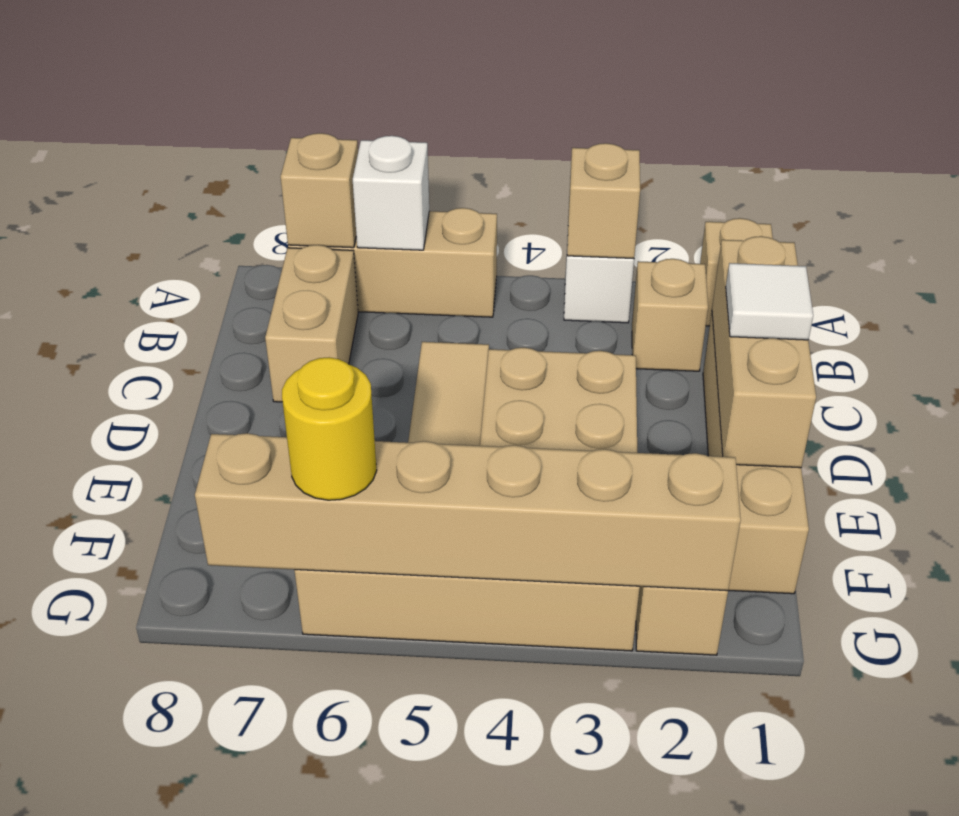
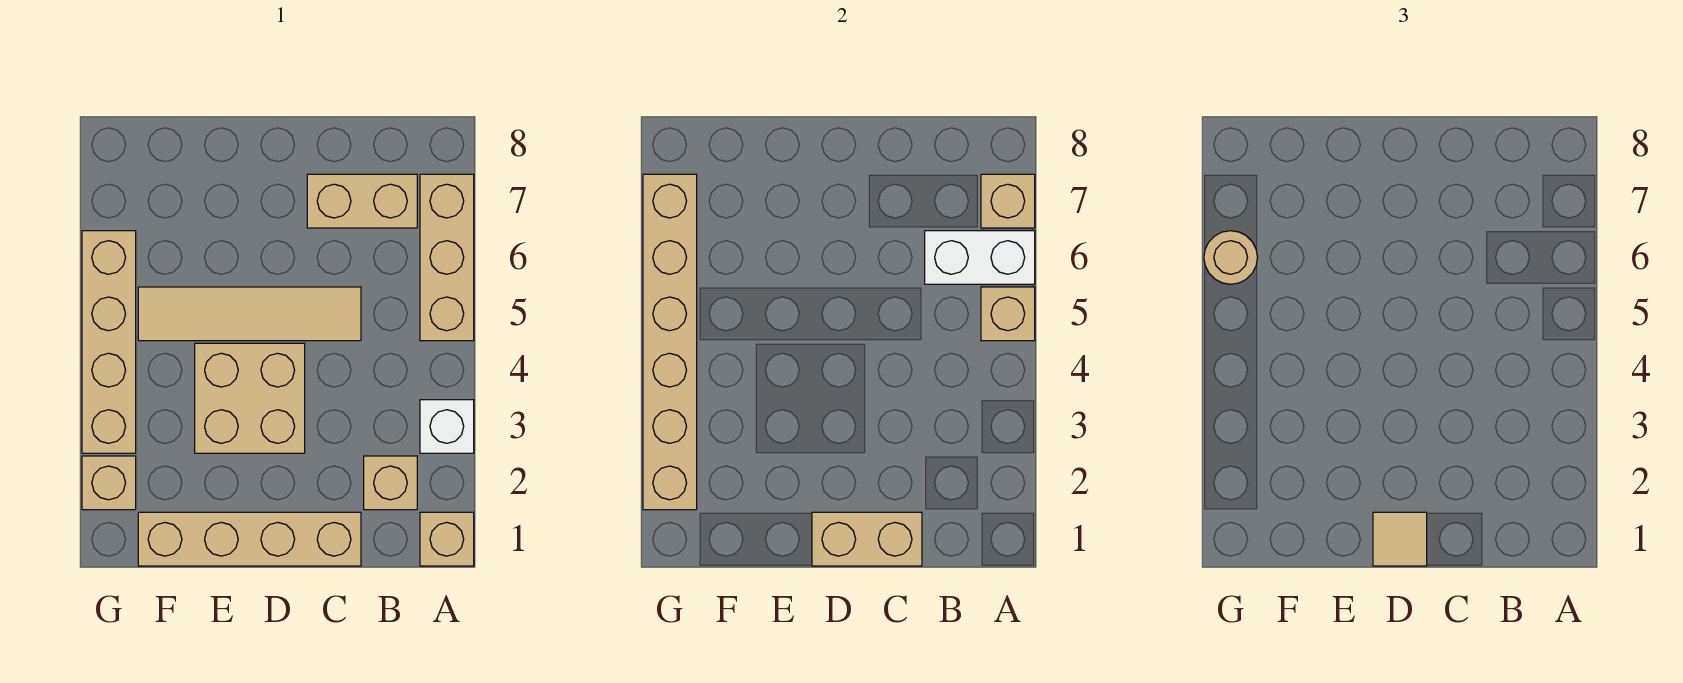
tan 1x1 brick [567,143,640,259] -> tan 1x1 brick moved to [981,287,1035,341]
white 1x1 brick [353,136,429,250] -> white 1x2 brick [925,231,1035,284]
tan 1x3 brick [712,236,816,468] -> tan 1x2 brick [812,512,922,566]
white 1x1 tile [726,263,813,340] -> tan 1x1 tile [1373,512,1427,566]
yellow 1x1 round brick [282,357,377,500] -> tan 1x1 round brick [1204,231,1257,284]

